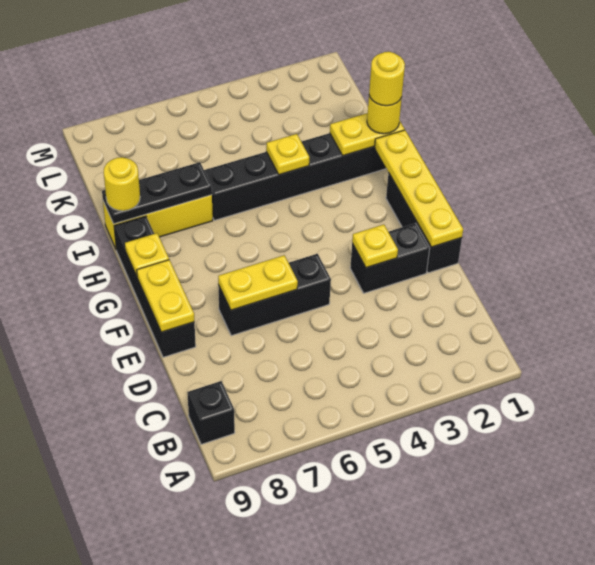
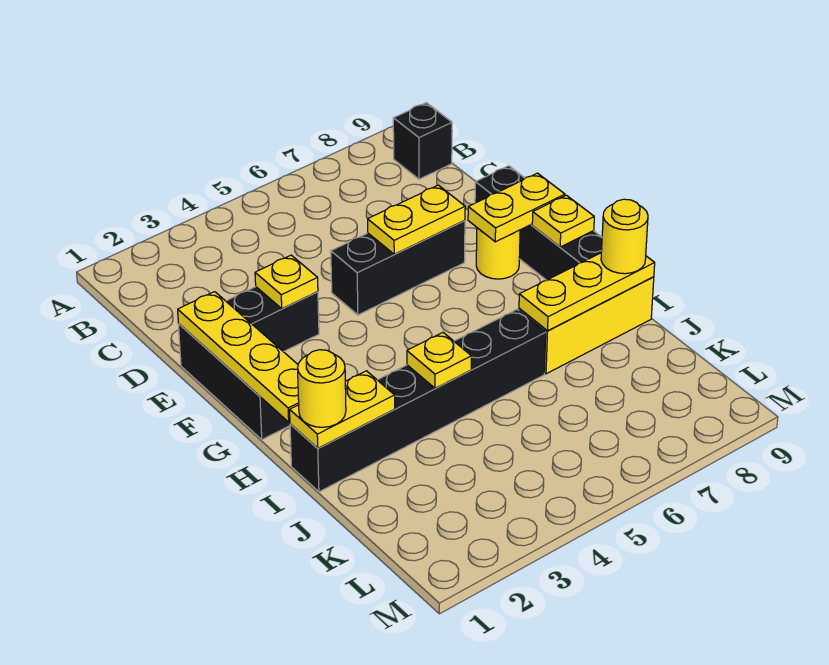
yellow 1x2 plate [137,260,194,332] -> yellow 1x2 plate turned to [468,173,565,242]
yellow 1x1 round brick [369,52,405,106] -> yellow 1x1 round brick moved to [476,228,520,279]
black 1x3 plate [102,162,212,224] -> yellow 1x3 plate [519,253,655,331]

